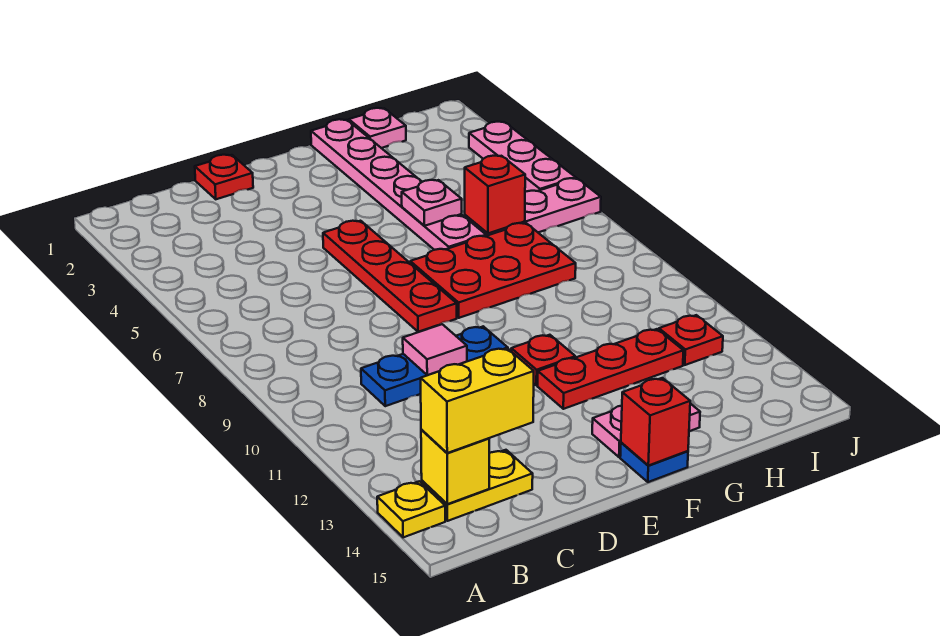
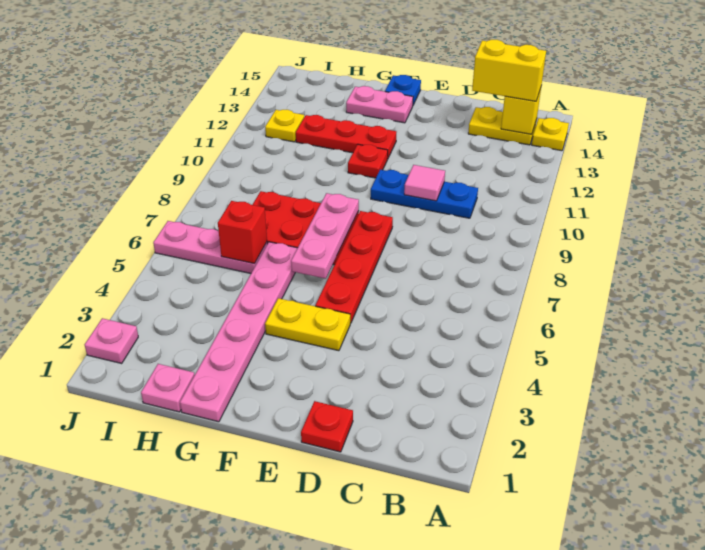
none -> yellow 1x2 plate [265,298,350,351]
red 1x1 brick [621,378,690,466] -> none
pink 1x1 plate [402,180,462,226] -> pink 1x1 plate moved to [85,318,138,363]
red 1x1 plate [659,315,723,365] -> yellow 1x1 plate [265,110,304,142]
pink 1x3 plate [469,122,576,192] -> pink 1x3 plate moved to [291,193,359,279]

